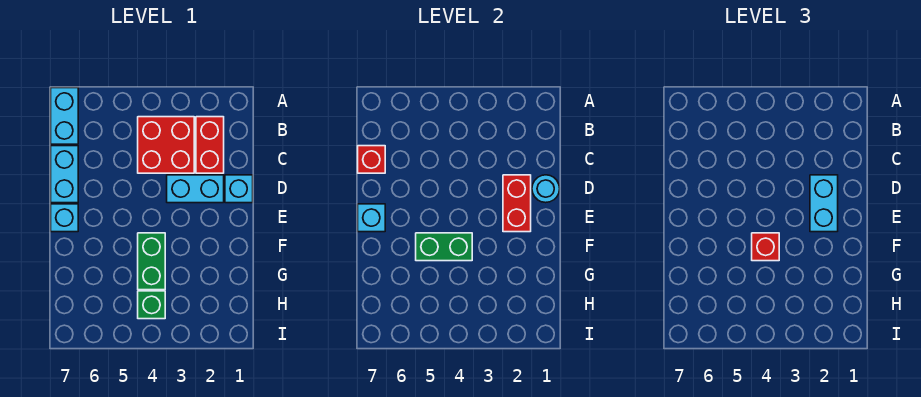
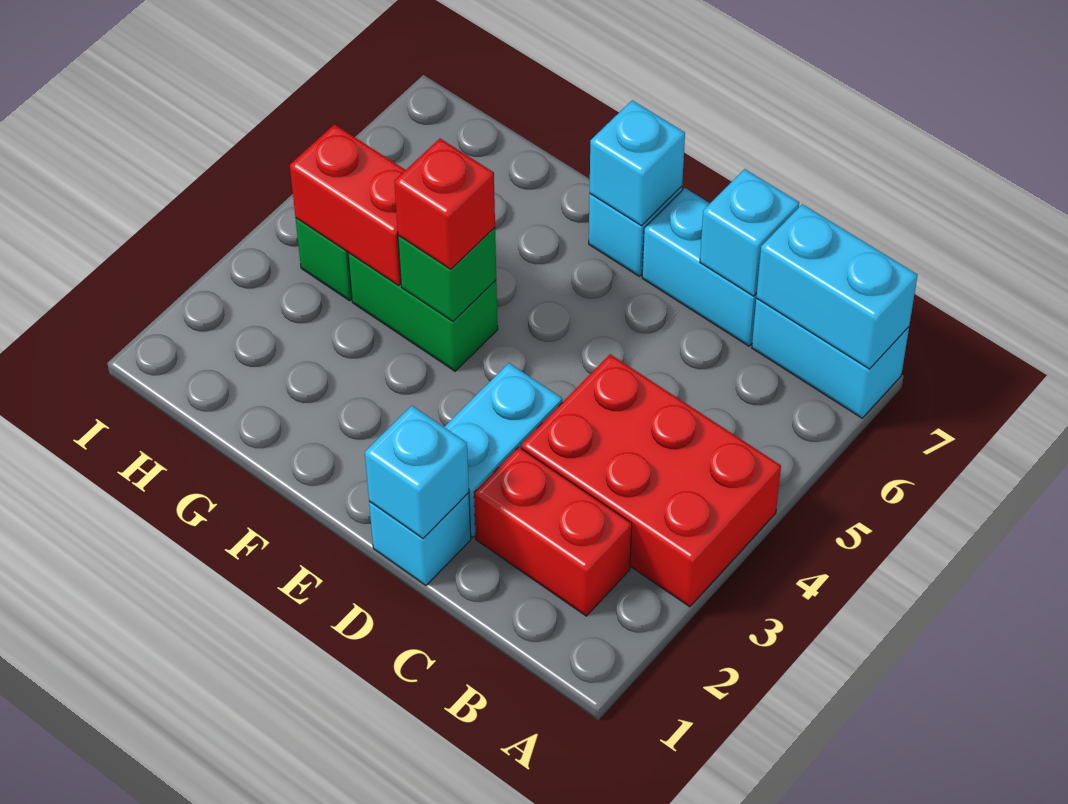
red 2x2 brick [138,117,194,173] -> red 2x3 brick [521,354,781,607]
red 1x1 brick [358,146,385,173] -> cyan 1x1 brick [700,169,799,296]
cyan 1x1 round brick [532,175,560,203] -> cyan 1x1 brick [365,406,469,538]
red 1x2 brick [503,175,531,232] -> red 1x2 brick moved to [290,124,405,285]
cyan 1x2 brick [810,175,838,232] -> cyan 1x2 brick moved to [756,204,917,369]
green 1x2 brick [416,233,472,261] -> green 1x1 brick [398,228,496,321]

